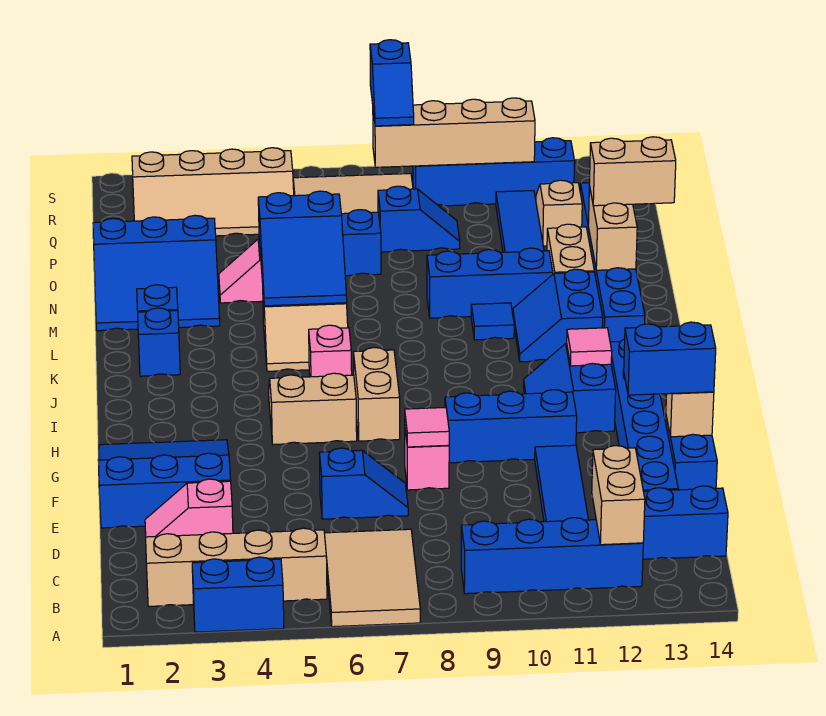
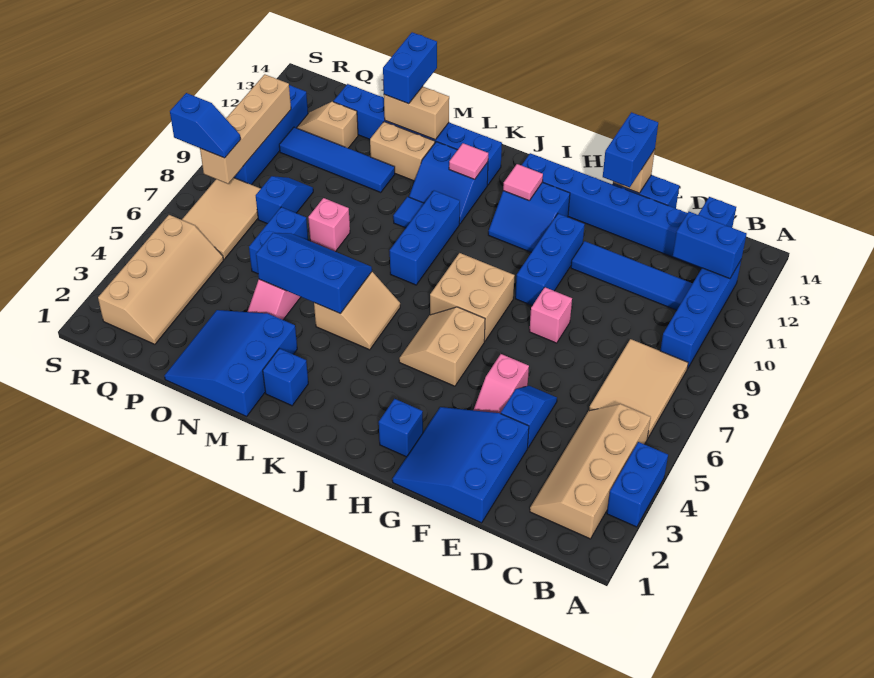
tan 2x3 tile [324,529,420,627] -> tan 2x3 tile turned to [589,339,688,439]
tan 1x2 brick [592,446,645,545] -> blue 1x2 brick [673,212,747,279]
pink 1x2 slope [145,479,233,537] -> pink 1x2 slope moved to [473,354,529,414]
blue 1x2 slope [319,448,408,519] -> blue 1x2 slope moved to [501,386,557,447]
pink 1x1 tile [405,407,449,447] -> pink 1x1 tile moved to [449,143,488,179]
tan 1x2 brick [354,347,400,441] -> tan 2x2 brick [430,253,515,341]
pink 1x1 brick [309,325,352,377] -> pink 1x1 brick moved to [308,198,350,252]
blue 1x1 brick [138,308,180,376] -> blue 1x1 brick moved to [379,399,423,457]
blue 2x3 slope [258,191,347,306] -> blue 2x3 slope turned to [256,233,372,314]
blue 3x3 slope [93,215,220,331] -> blue 3x3 slope turned to [165,310,297,416]
blue 1x3 brick [427,248,553,318] -> blue 1x3 brick moved to [390,191,460,285]
tan 1x2 brick [589,137,676,206] -> blue 1x2 brick [383,32,437,104]

